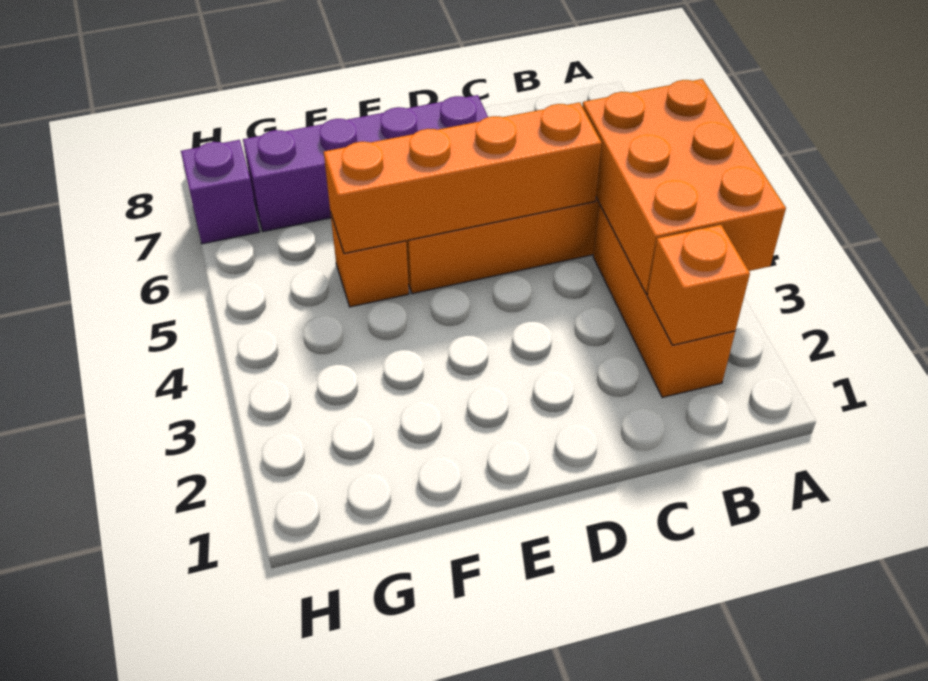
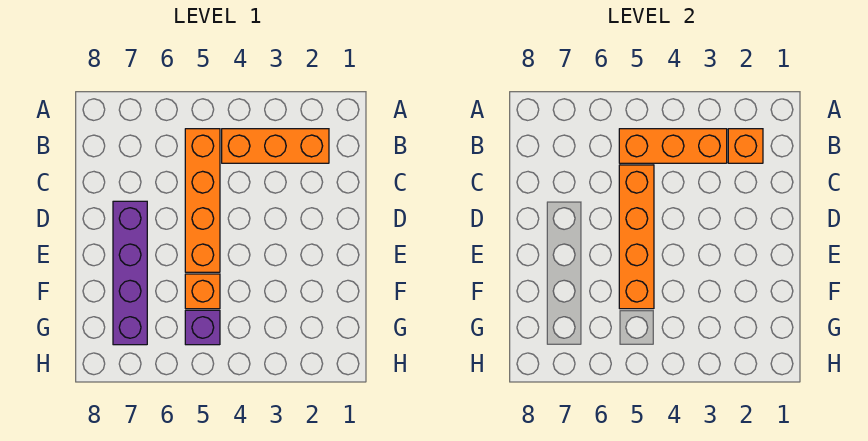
orange 2x3 brick [582,79,786,294] -> orange 1x3 brick [619,129,727,163]
purple 1x1 brick [181,140,259,244] -> purple 1x1 brick moved to [185,310,220,345]

